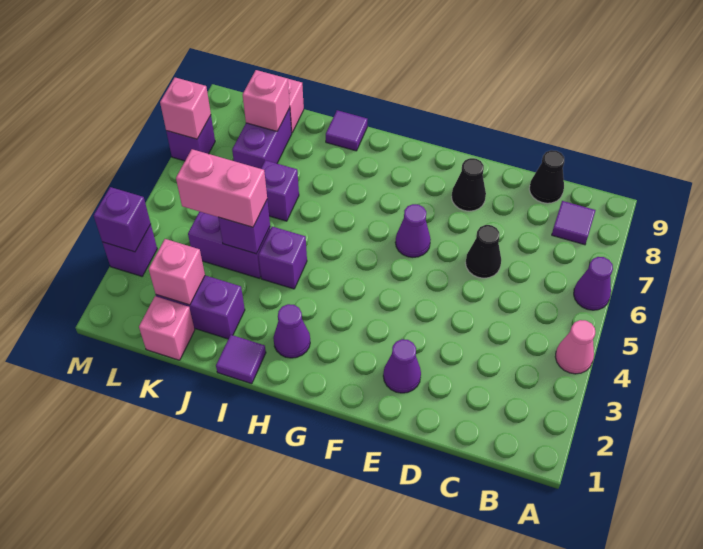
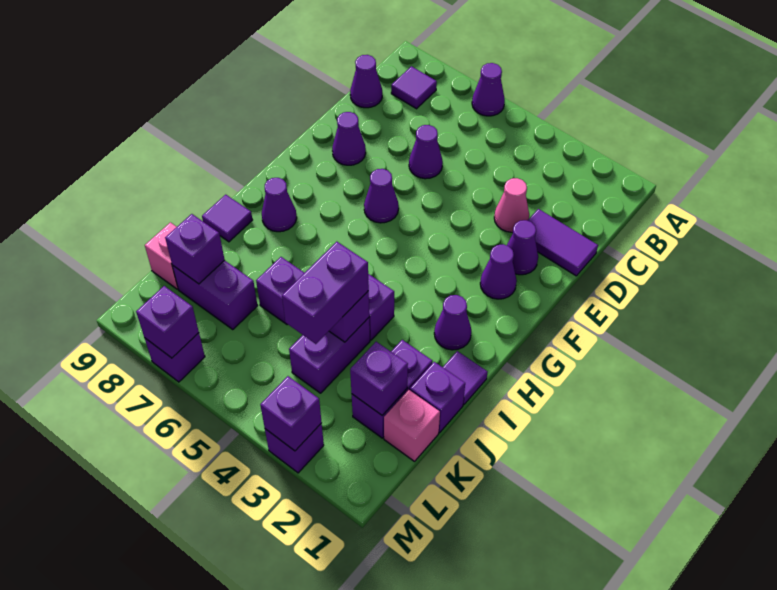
pink 1x1 cone [555,320,595,374] -> pink 1x1 cone moved to [494,178,529,232]
black 1x1 cone [529,150,564,203] -> purple 1x1 cone [350,55,382,108]
none -> purple 1x2 tile [527,209,598,276]
black 1x1 cone [466,225,501,278] -> purple 1x1 cone [409,125,443,179]
black 1x1 cone [452,158,486,211] -> purple 1x1 cone [332,112,366,165]
none -> purple 1x1 cone [480,244,517,299]
none -> purple 1x1 cone [262,178,297,232]
none -> purple 1x1 brick [410,362,465,433]
pink 1x2 brick [176,149,267,227] -> purple 1x2 brick [282,242,369,344]
pink 1x1 brick [149,239,205,305] -> purple 1x1 brick [350,342,408,415]
pink 1x1 brick [242,70,290,131] -> purple 1x1 brick [165,214,224,284]
pink 1x1 brick [160,78,211,139] -> purple 1x1 brick [136,286,199,358]

